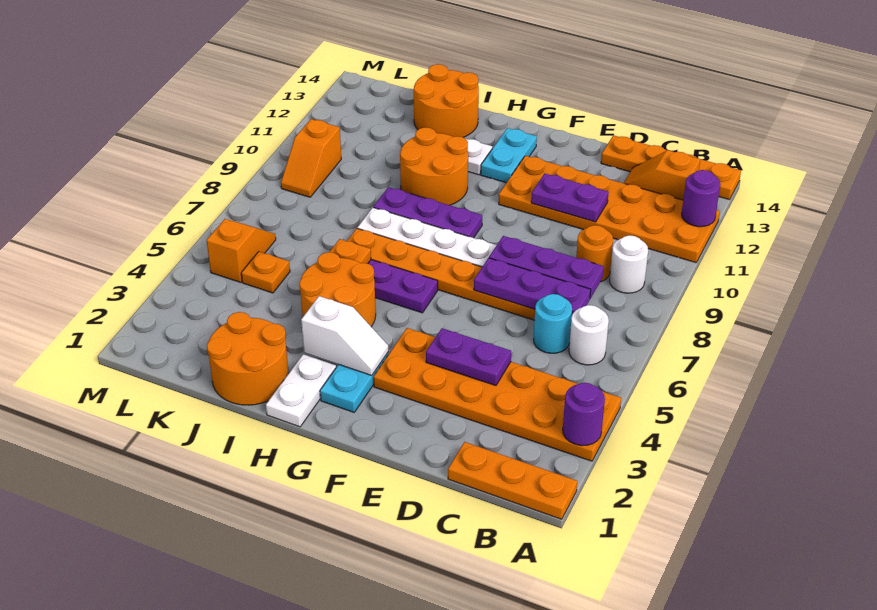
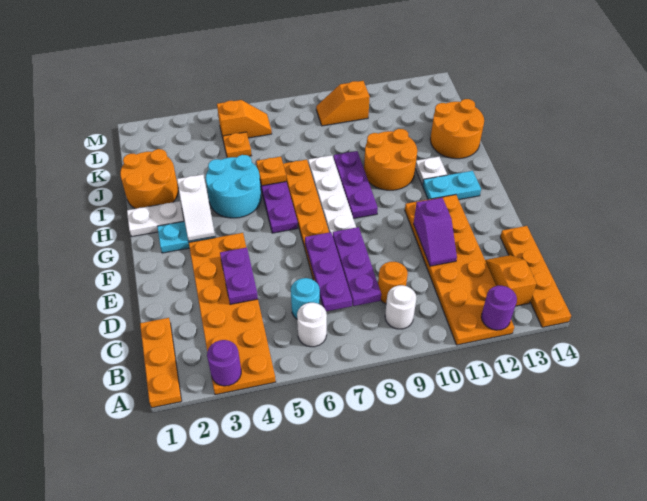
purple 1x2 plate [531,174,609,222] -> purple 1x2 slope [414,198,457,266]
orange 2x2 round brick [299,252,376,327] -> cyan 2x2 round brick [206,155,261,218]

